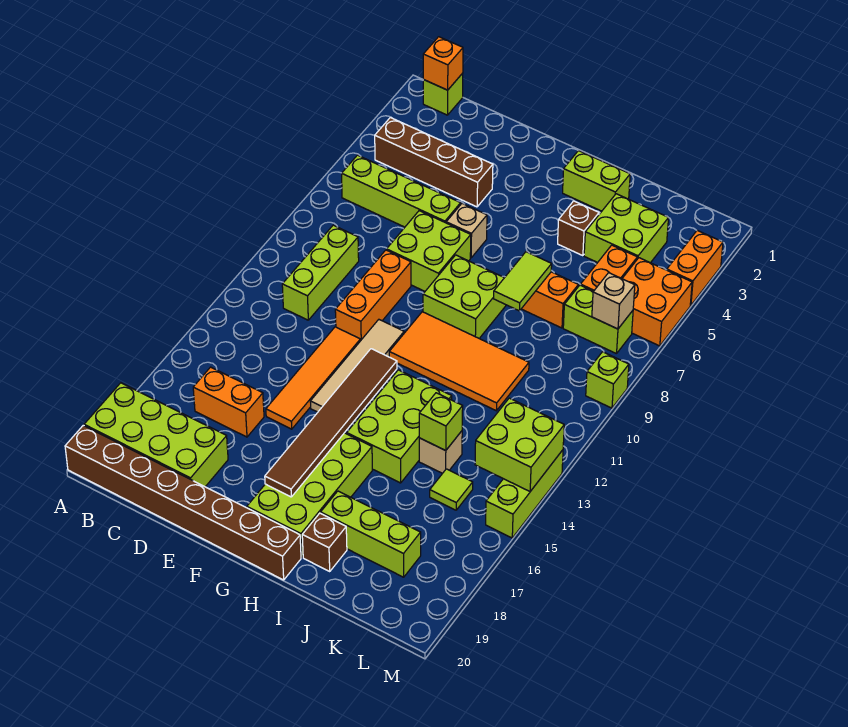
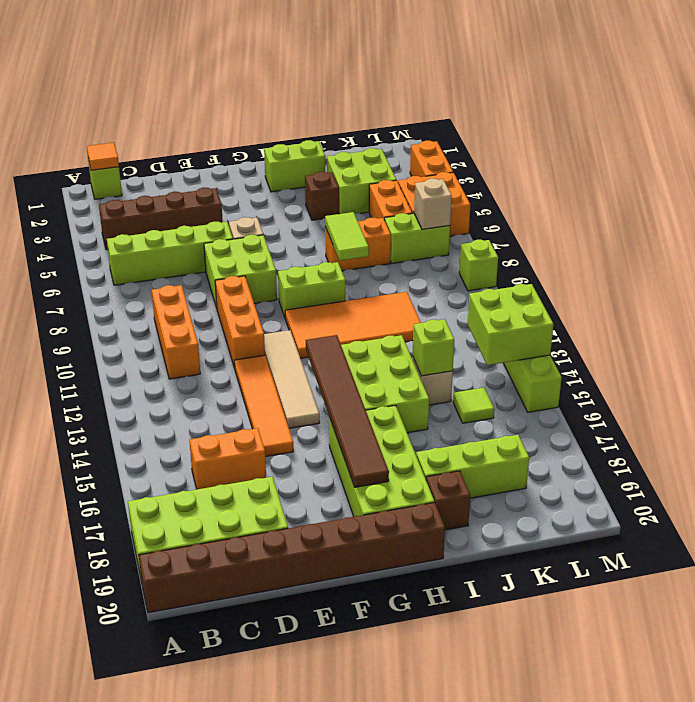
orange 1x1 brick [423,37,463,90] -> orange 1x1 tile [87,142,119,170]
lime 1x3 brick [282,225,359,320] -> orange 1x3 brick [152,285,200,379]
lime 2x2 brick [423,255,506,338] -> lime 1x2 brick [278,262,345,317]

